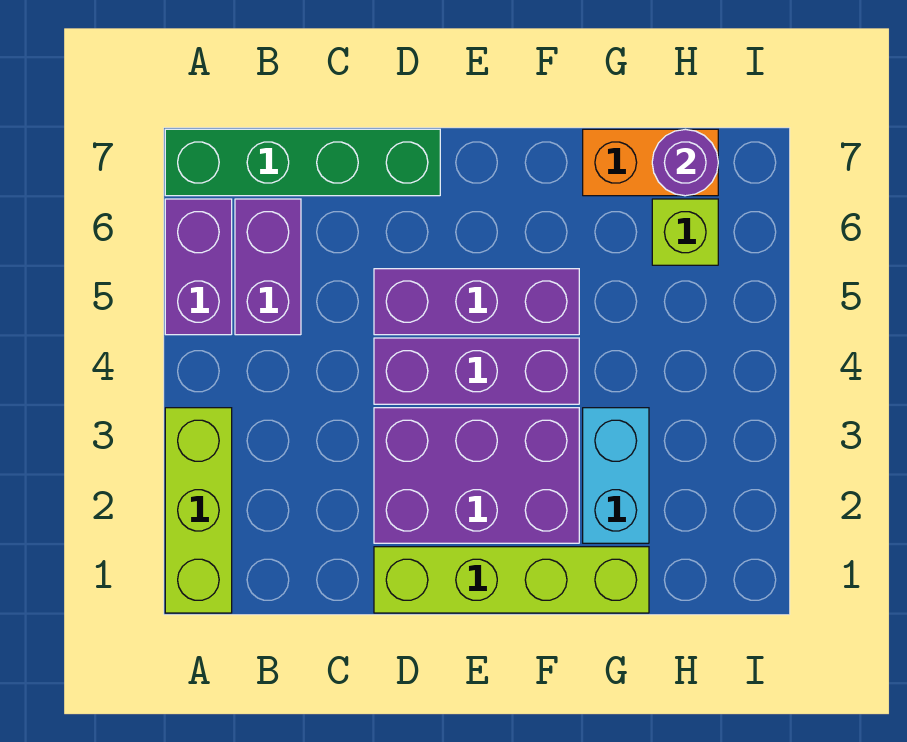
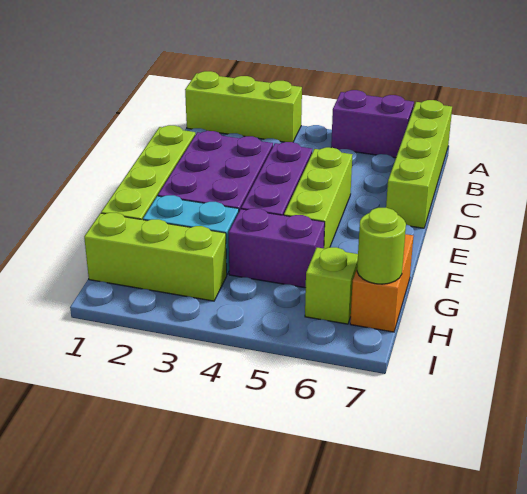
green 1x4 brick [165,129,440,196] -> lime 1x4 brick [386,100,452,228]
purple 1x2 brick [235,199,301,335] -> purple 1x2 brick moved to [229,208,325,288]
purple 1x3 brick [374,269,579,335] -> lime 1x3 brick [284,147,352,249]
none -> lime 1x3 brick [84,213,227,301]
purple 1x1 round brick [652,129,718,196] -> lime 1x1 round brick [357,208,406,284]

